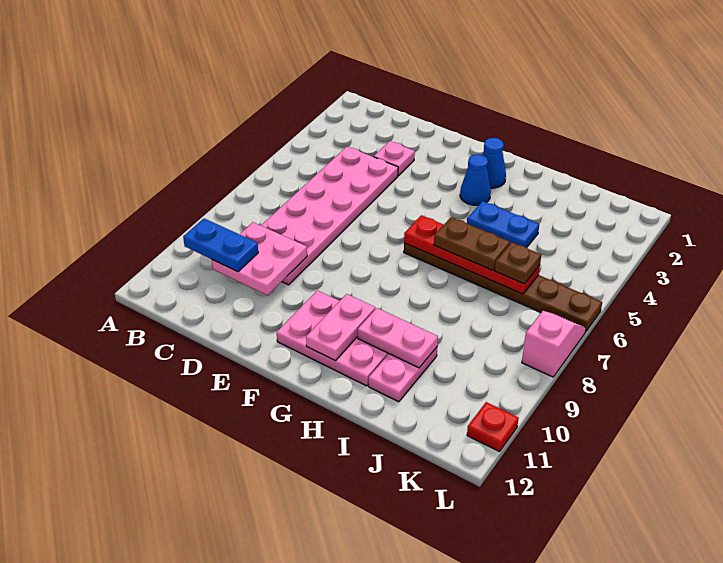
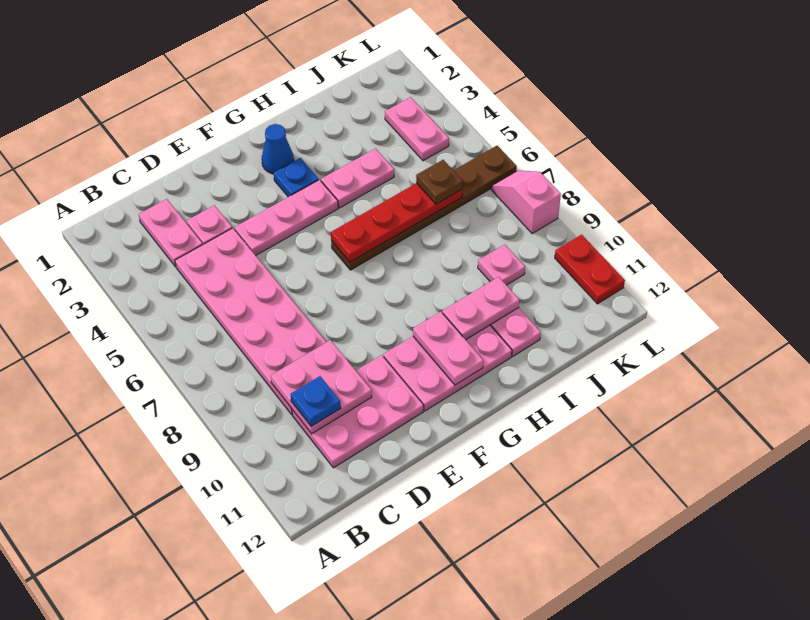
blue 1x2 plate [183,218,258,272] -> blue 1x1 plate [290,376,341,426]
none -> pink 1x2 plate [139,199,203,267]
none -> pink 2x3 plate [292,355,424,468]
none -> pink 1x3 plate [234,180,338,255]
blue 1x1 cone [460,154,491,205] -> blue 1x1 plate [274,158,319,197]
blue 1x2 plate [467,201,539,248] -> pink 1x2 plate [321,149,394,208]
brown 1x2 plate [434,217,510,270] -> none
none -> pink 1x1 plate [478,245,525,285]
none -> pink 1x2 plate [385,97,449,161]
red 1x1 plate [467,402,519,452] -> red 1x2 plate [555,235,625,304]

